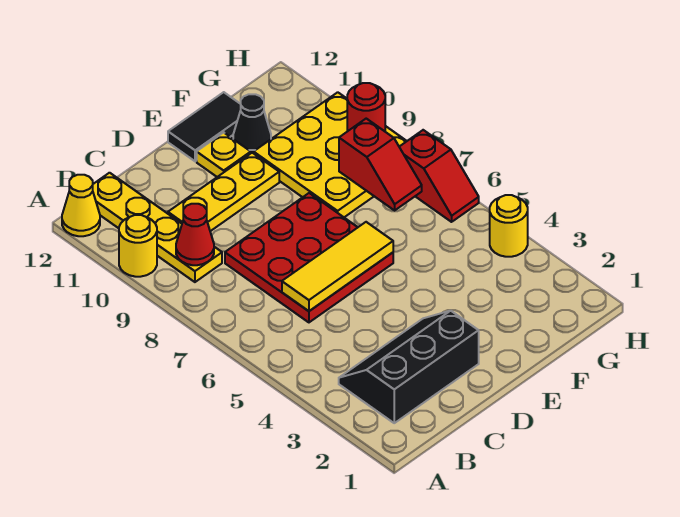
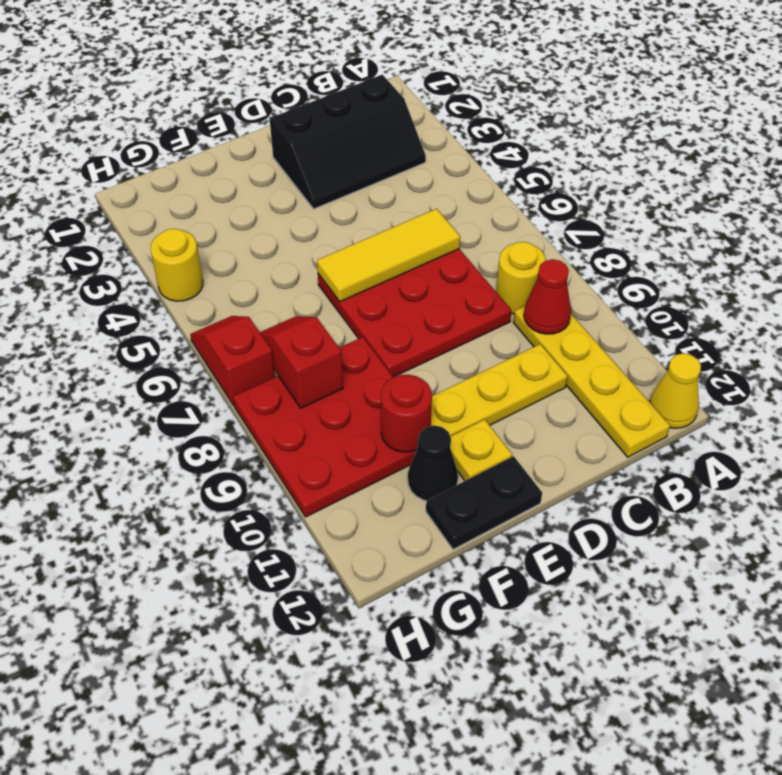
yellow 1x1 round brick [119,215,157,277] -> yellow 1x1 round brick moved to [496,242,546,314]
black 1x2 tile [168,92,241,161] -> black 1x2 plate [426,456,542,549]
yellow 3x3 plate [254,92,407,217] -> red 3x3 plate [233,337,417,517]
red 1x1 round brick [347,83,385,131] -> red 1x1 round brick moved to [381,375,432,452]

